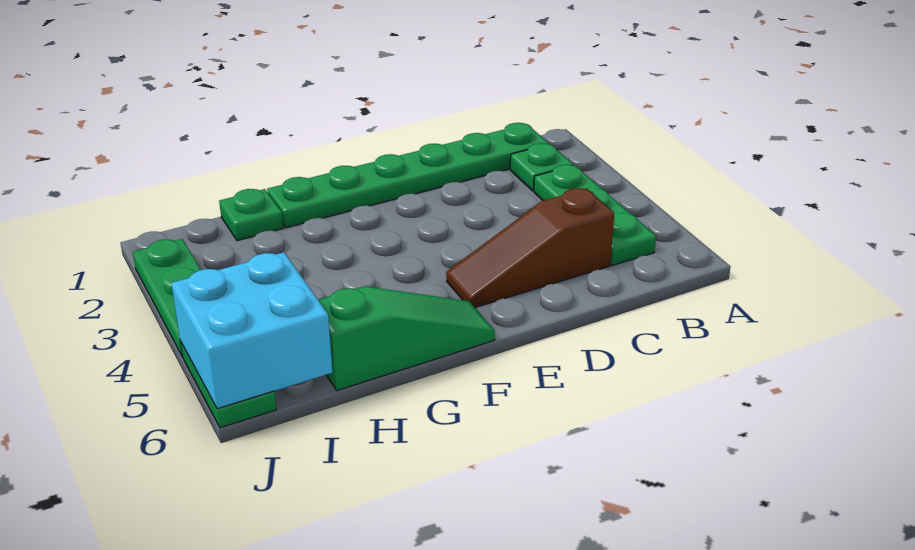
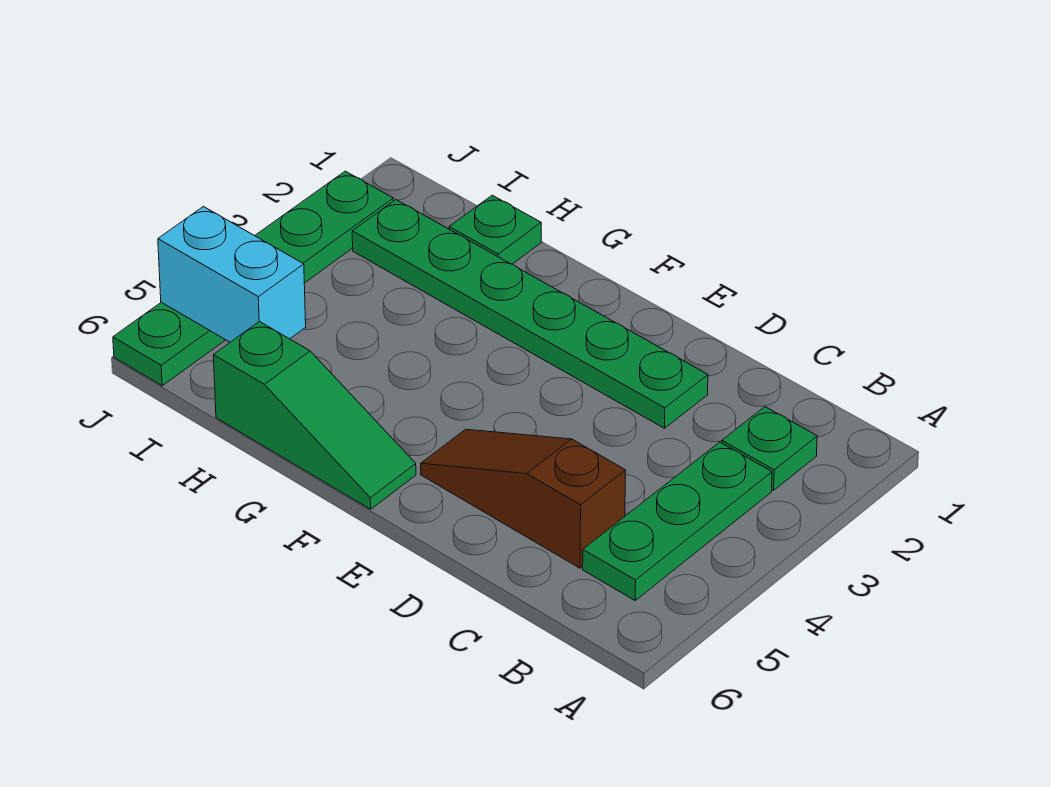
green 1x6 plate [267,123,549,228] -> green 1x6 plate moved to [352,200,708,428]
cyan 2x2 brick [171,252,332,409] -> cyan 1x2 brick [158,207,306,342]

